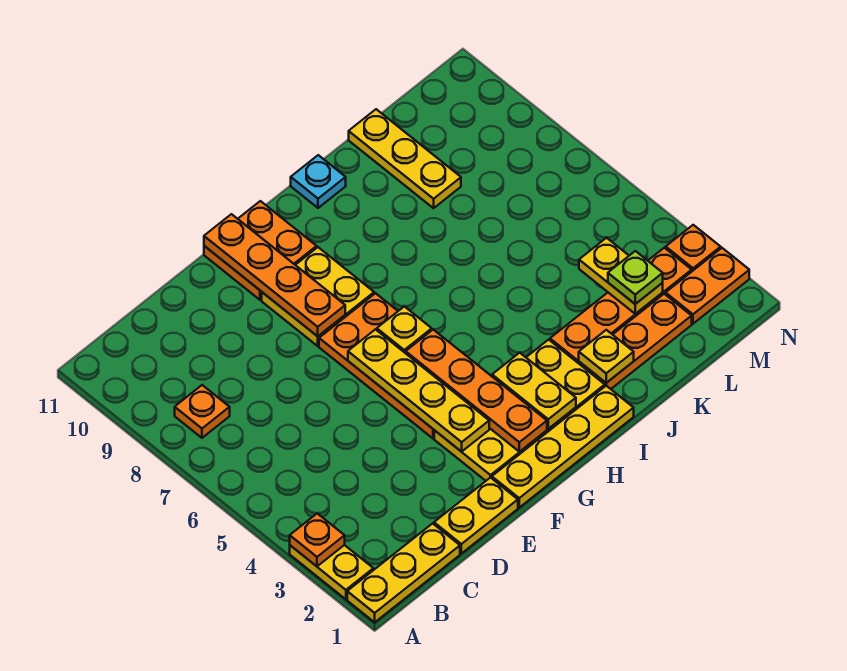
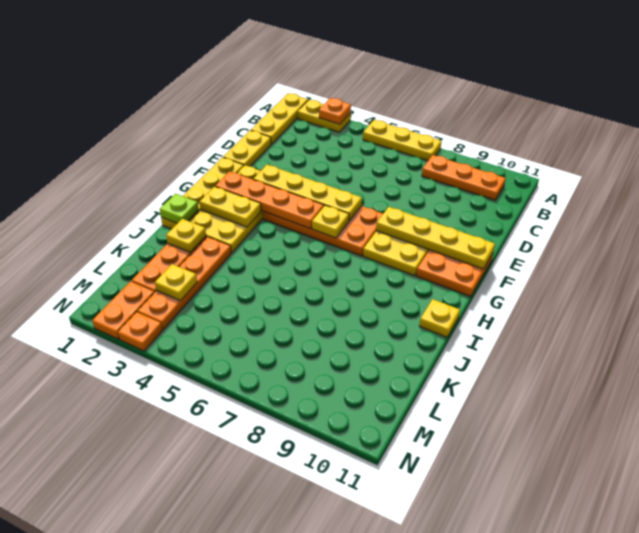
orange 1x1 plate [175,385,230,438] -> orange 1x3 plate [422,155,506,200]
orange 1x4 plate [204,214,345,336] -> yellow 1x4 plate [376,207,495,269]
cyan 1x1 plate [291,155,346,208] -> yellow 1x1 plate [420,299,460,337]
yellow 1x3 plate [349,109,461,208] -> yellow 1x3 plate moved to [363,120,441,161]
yellow 1x2 plate [579,238,663,314] -> yellow 1x1 plate [155,264,197,301]
lime 1x1 plate [608,251,663,304] -> lime 1x1 plate moved to [160,194,199,223]

